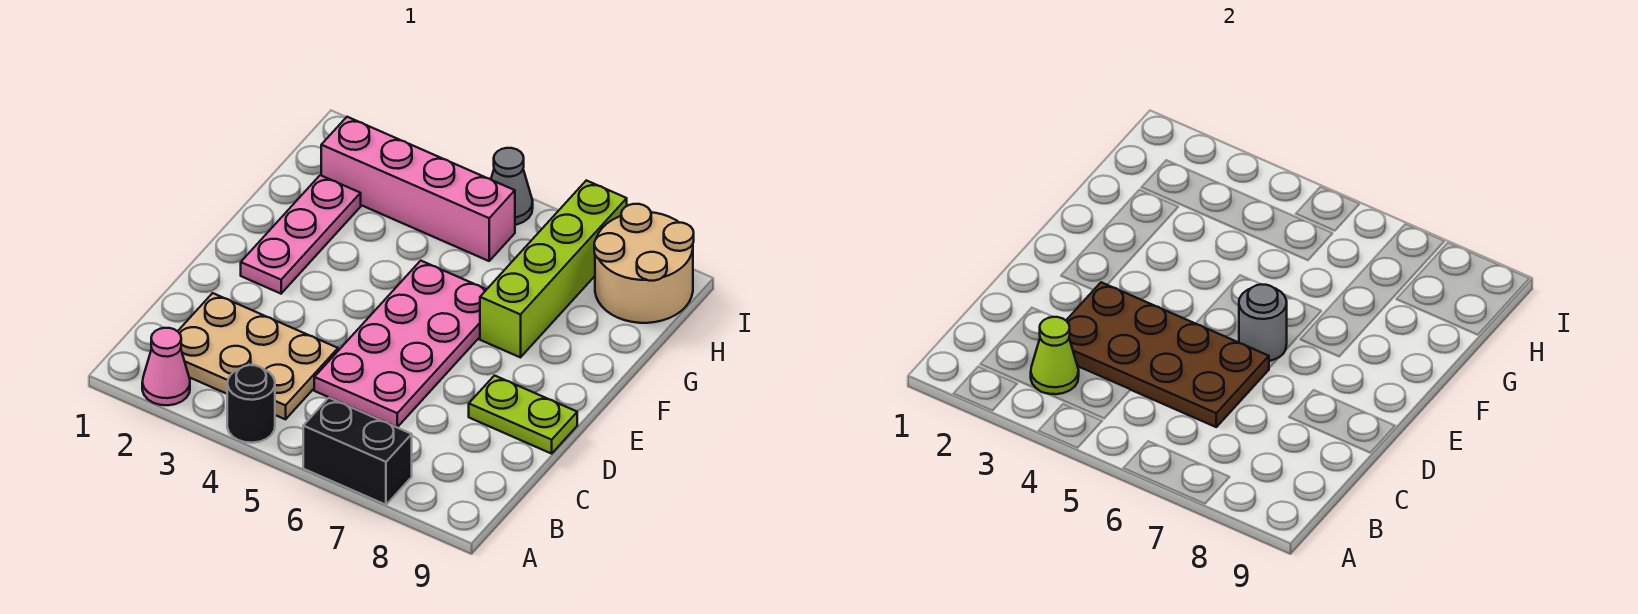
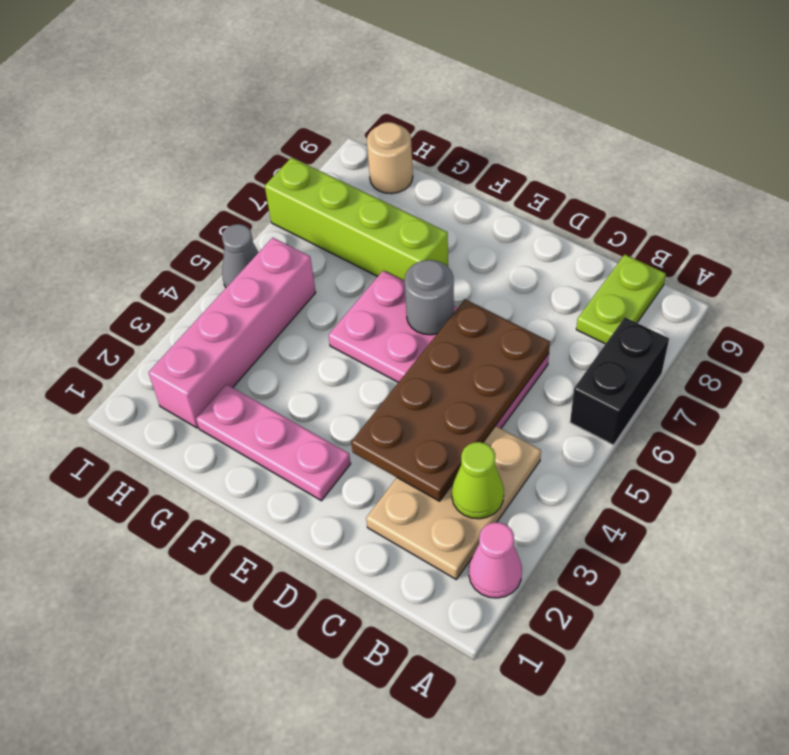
black 1x1 round brick [227,365,275,443] -> none
lime 1x2 plate [469,376,577,454] -> lime 1x2 plate moved to [576,255,666,344]
tan 2x2 round brick [594,204,694,323] -> tan 1x1 round brick [367,122,413,194]

